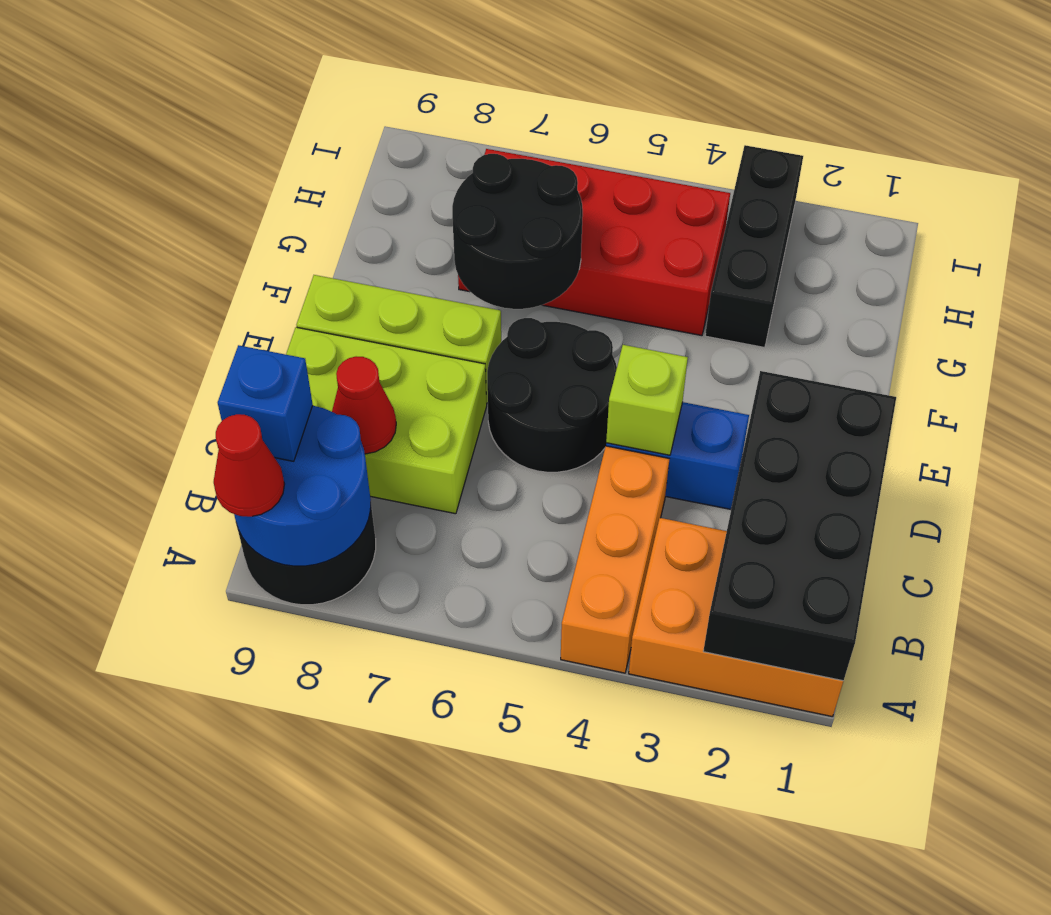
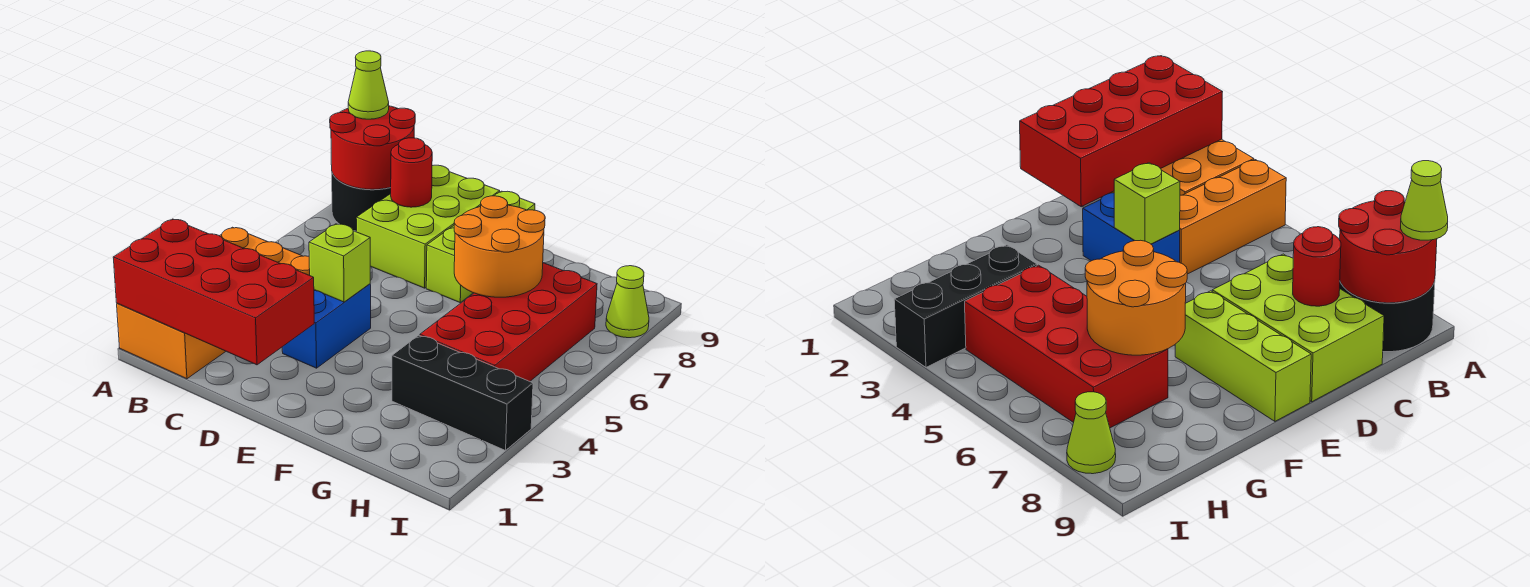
black 2x4 brick [703,371,896,681] -> red 2x4 brick [113,219,314,365]
blue 2x2 round brick [234,406,371,566] -> red 2x2 round brick [330,106,415,189]
red 1x1 cone [214,414,284,517] -> lime 1x1 cone [348,51,389,119]
blue 1x1 brick [218,345,313,461] -> none
red 1x1 cone [332,356,396,454] -> red 1x1 round brick [391,138,432,207]
black 2x2 round brick [487,318,617,472] -> none
black 2x2 round brick [452,154,583,309] -> orange 2x2 round brick [454,196,545,297]
none -> lime 1x1 cone [606,266,649,338]

